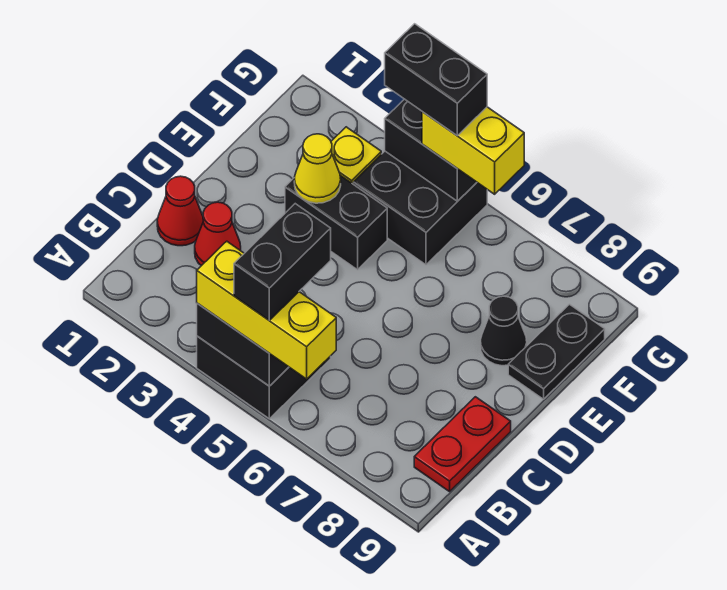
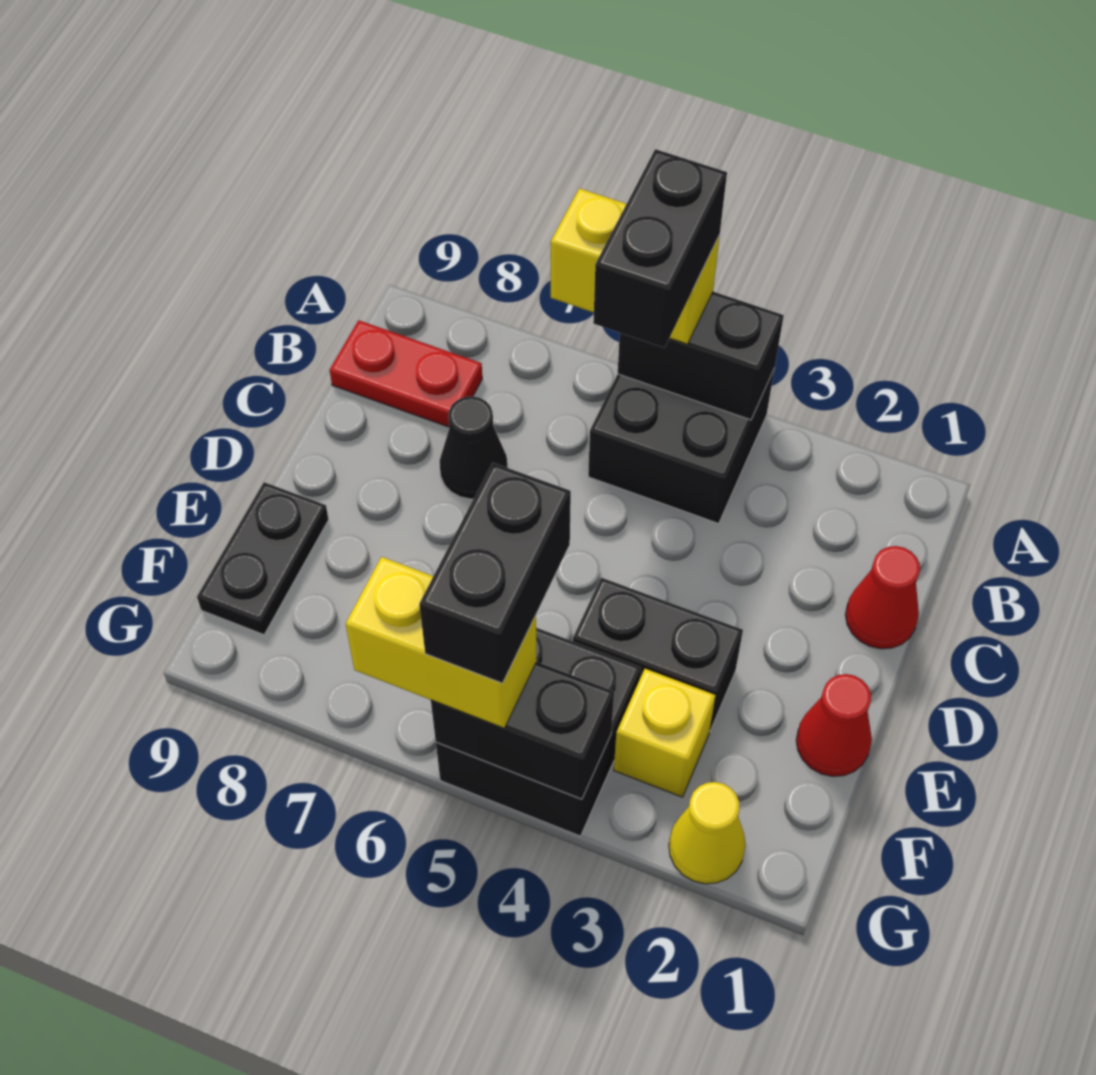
yellow 1x3 brick [197,241,336,379] -> yellow 1x2 brick [551,188,720,344]
red 1x2 plate [414,397,511,492] -> red 1x2 plate turned to [330,320,482,427]
red 1x1 cone [195,202,241,266] -> red 1x1 cone moved to [796,674,872,776]
yellow 1x1 cone [294,134,341,203] -> yellow 1x1 cone moved to [669,782,746,884]
black 1x1 cone [481,296,527,366] -> black 1x1 cone moved to [440,396,507,499]
black 1x2 brick [385,24,487,136] -> black 1x2 brick turned to [419,463,571,683]

